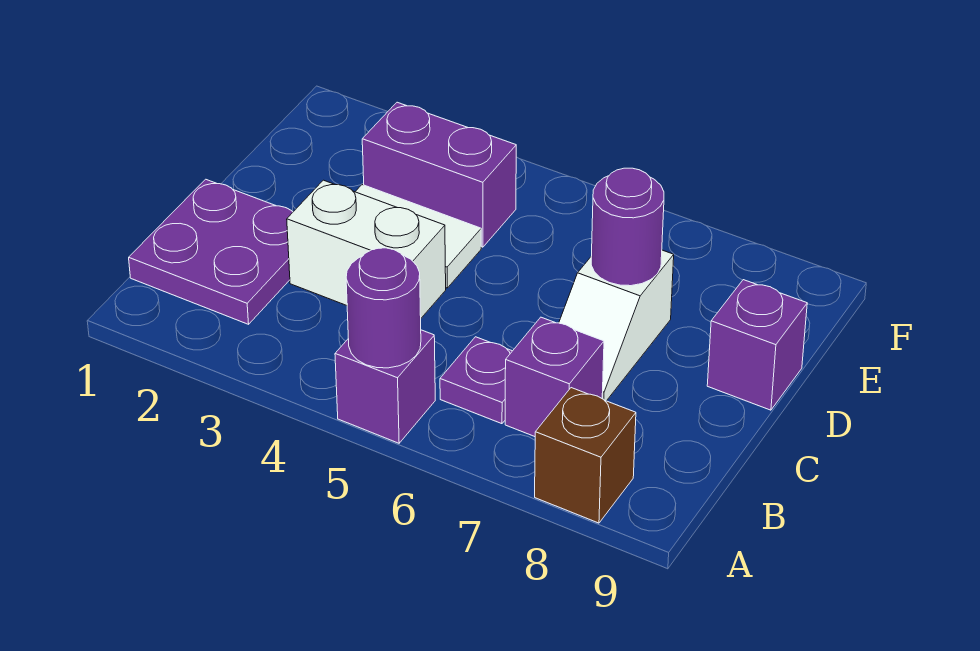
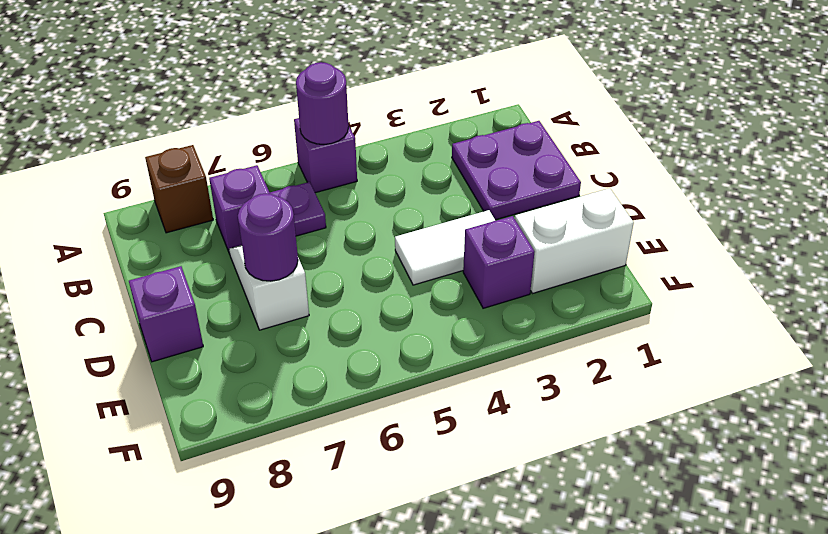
white 1x2 brick [287,180,446,318] -> white 1x2 brick moved to [515,188,634,294]
purple 1x2 brick [362,102,516,247] -> purple 1x1 brick [463,216,534,308]

